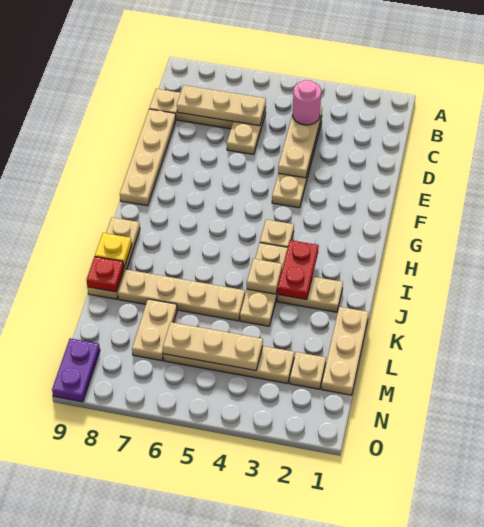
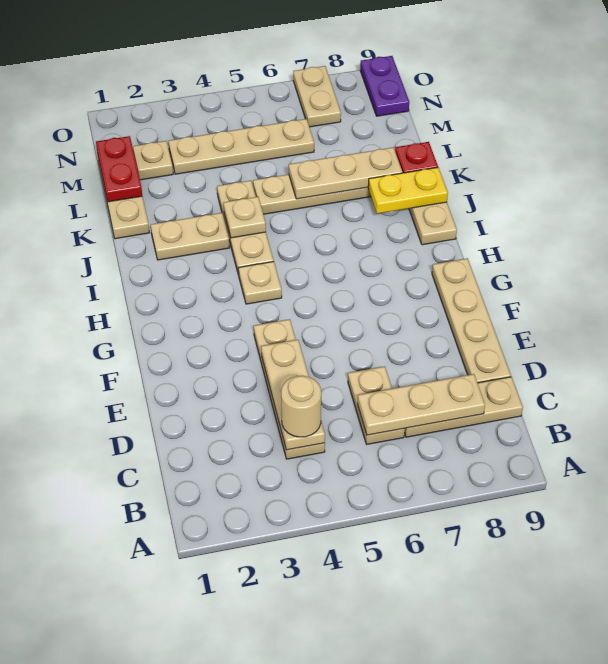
pink 1x1 round brick [293,80,321,125] -> tan 1x1 round brick [281,376,321,437]
red 1x2 plate [278,240,319,300] -> red 1x2 plate moved to [96,136,142,202]
yellow 1x1 plate [95,233,132,267] -> yellow 1x2 plate [368,167,448,214]
tan 1x2 plate [132,299,177,361] -> tan 1x2 plate moved to [293,66,341,127]
tan 1x3 plate [163,322,263,371] -> tan 1x3 plate moved to [289,147,402,199]

